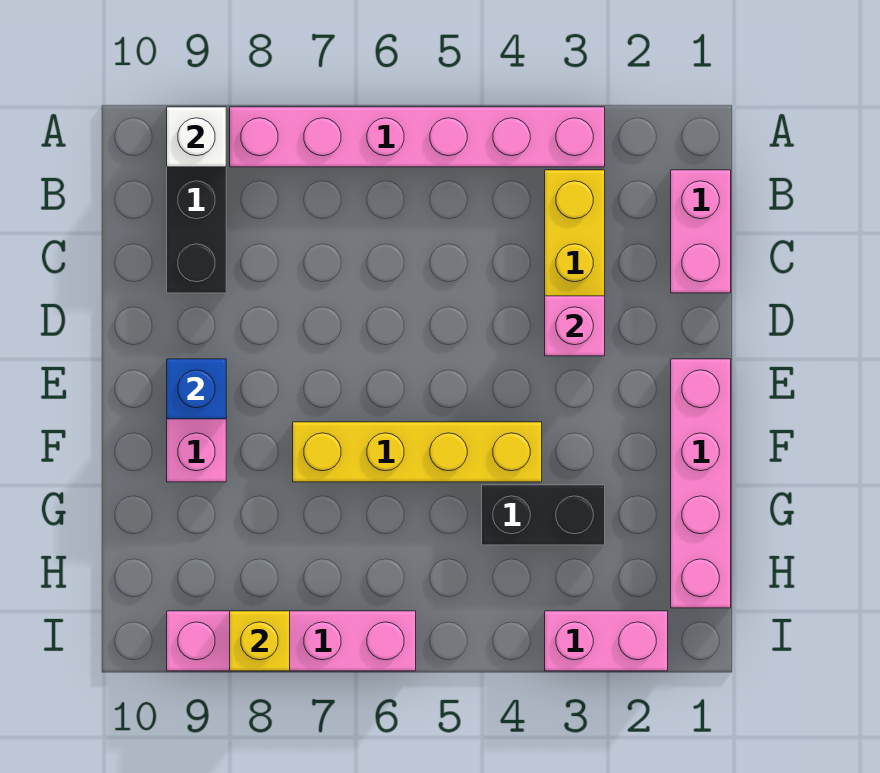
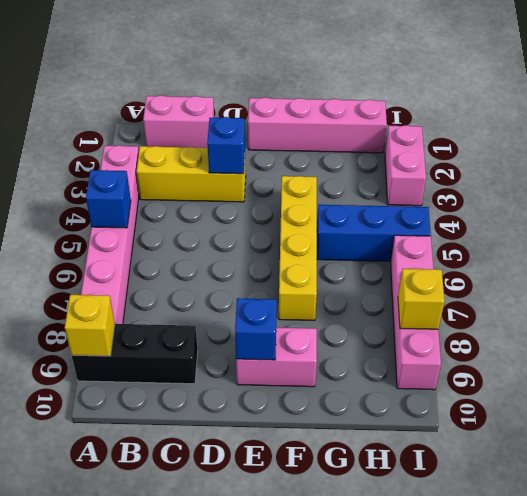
none -> blue 1x1 brick [86,170,131,228]
white 1x1 brick [167,107,226,167] -> yellow 1x1 brick [65,295,115,356]
pink 1x1 brick [545,296,605,356] -> blue 1x1 brick [207,117,245,174]
black 1x2 brick [482,485,605,545] -> none
none -> blue 1x3 brick [317,205,431,261]

